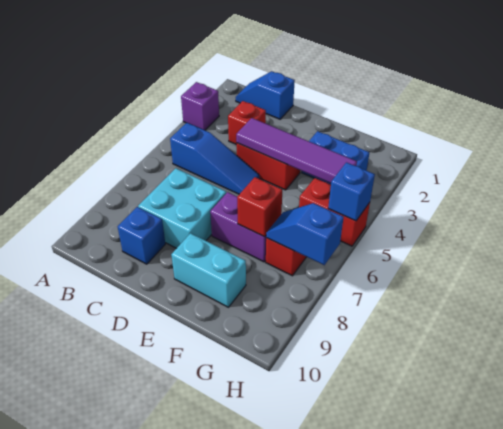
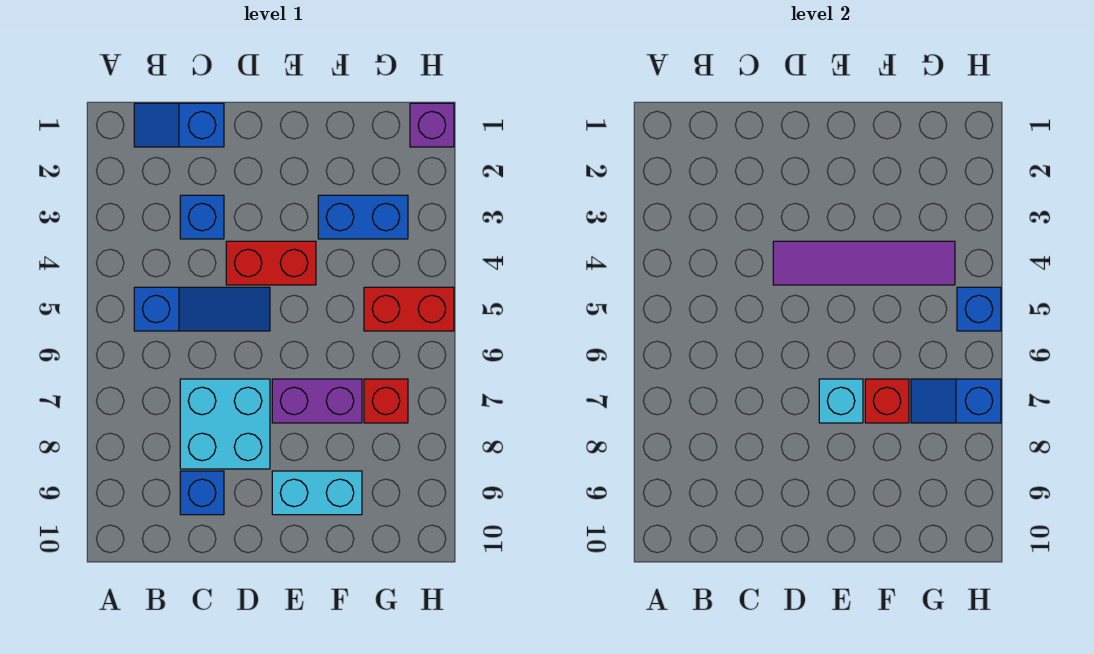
purple 1x1 brick [181,82,219,130] -> purple 1x1 brick moved to [410,103,454,147]
red 1x1 brick [228,101,266,144] -> blue 1x1 brick [180,195,224,239]
none -> cyan 1x1 brick [819,379,863,423]

